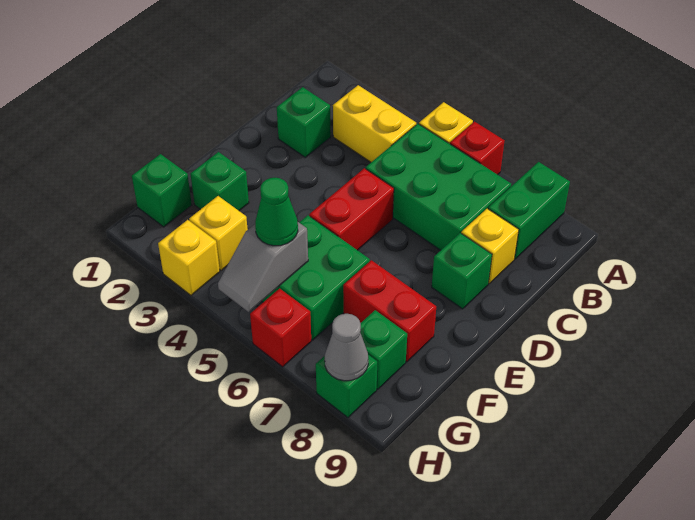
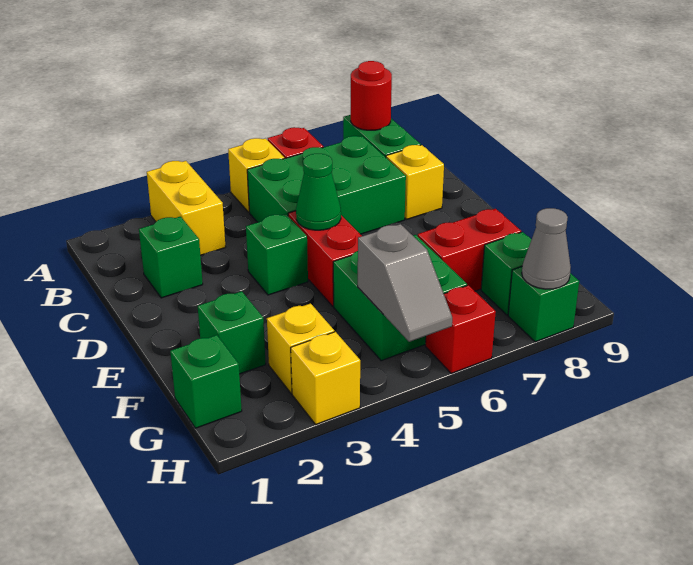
none -> red 1x1 round brick [351,61,392,130]
yellow 1x2 brick [333,85,416,162] -> yellow 1x2 brick turned to [147,161,225,255]
green 1x1 brick [432,233,492,309] -> green 1x1 brick moved to [246,214,308,295]
green 1x1 cone [255,178,298,246] -> green 1x1 cone moved to [296,154,341,230]

